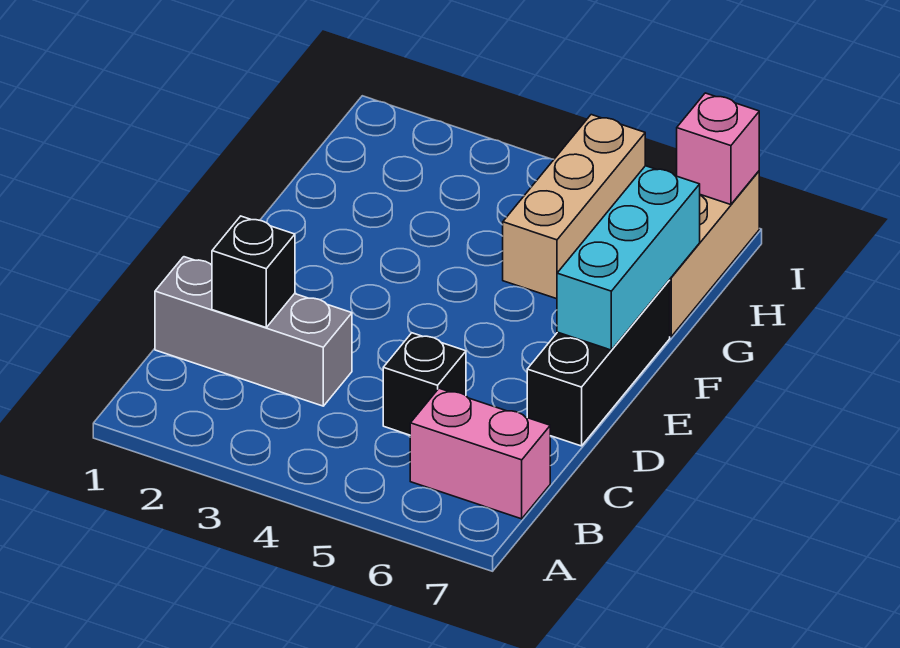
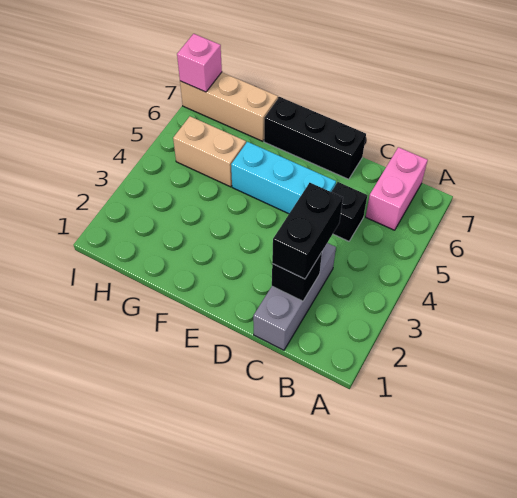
none -> black 1x2 brick [272,183,343,279]
cyan 1x3 brick [557,166,700,350] -> cyan 1x3 brick moved to [231,142,336,214]
tan 1x3 brick [503,115,645,299] -> tan 1x2 brick [173,116,246,187]

